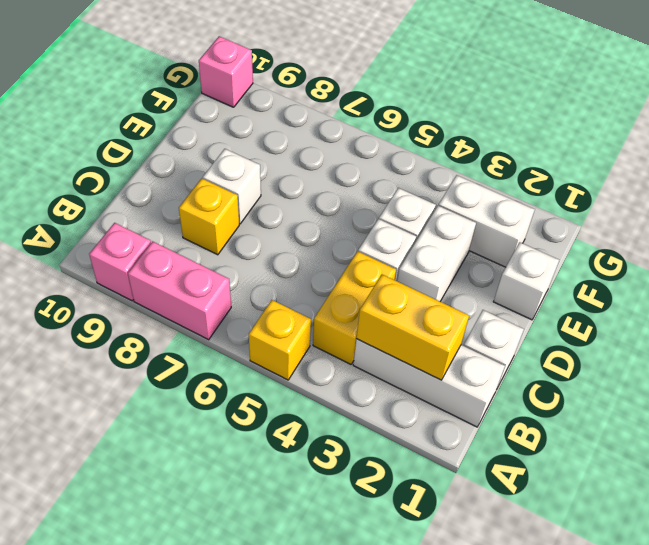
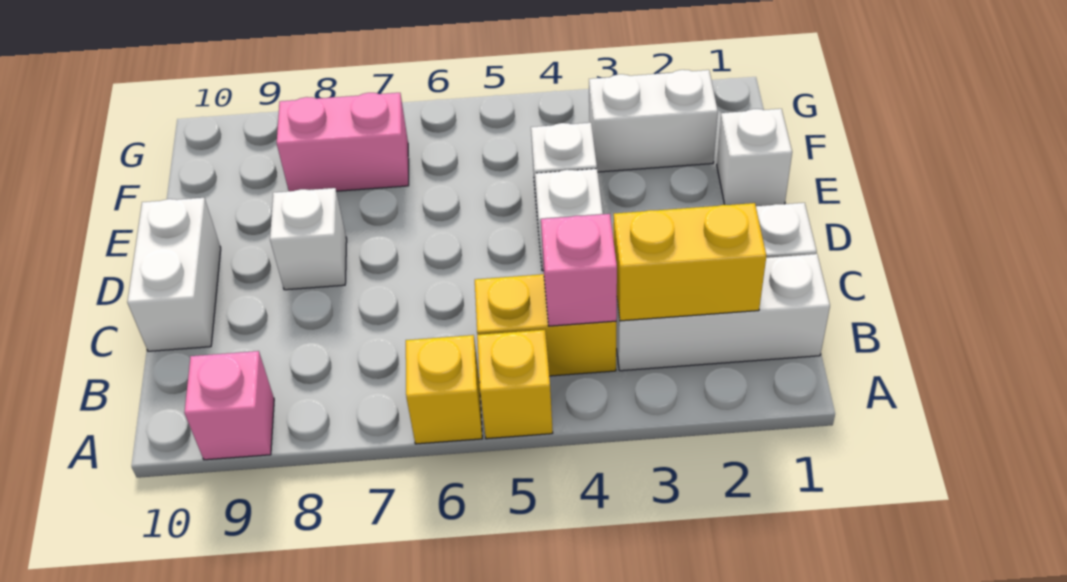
pink 1x2 brick [128,241,231,340] -> pink 1x2 brick moved to [277,93,409,191]
yellow 1x2 brick [313,251,396,364] -> yellow 1x2 brick turned to [475,274,616,376]
yellow 1x1 brick [179,178,239,255] -> yellow 1x1 brick moved to [406,335,482,444]
white 1x2 brick [397,206,476,301] -> white 1x2 brick moved to [127,198,221,351]
pink 1x1 brick [199,36,253,107] -> pink 1x1 brick moved to [541,214,617,326]

